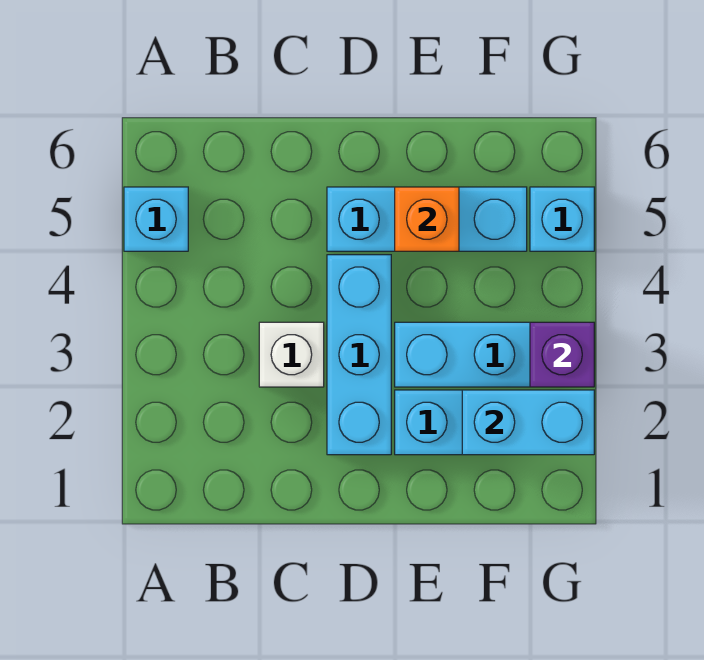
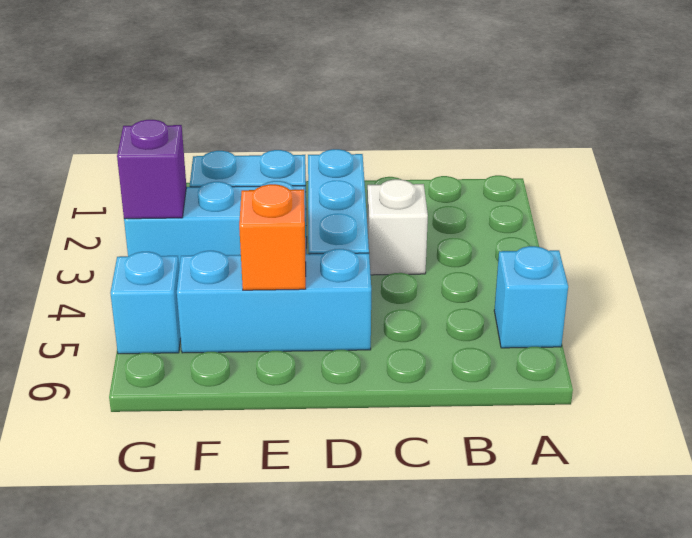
cyan 1x2 brick [462,390,594,455] -> none

